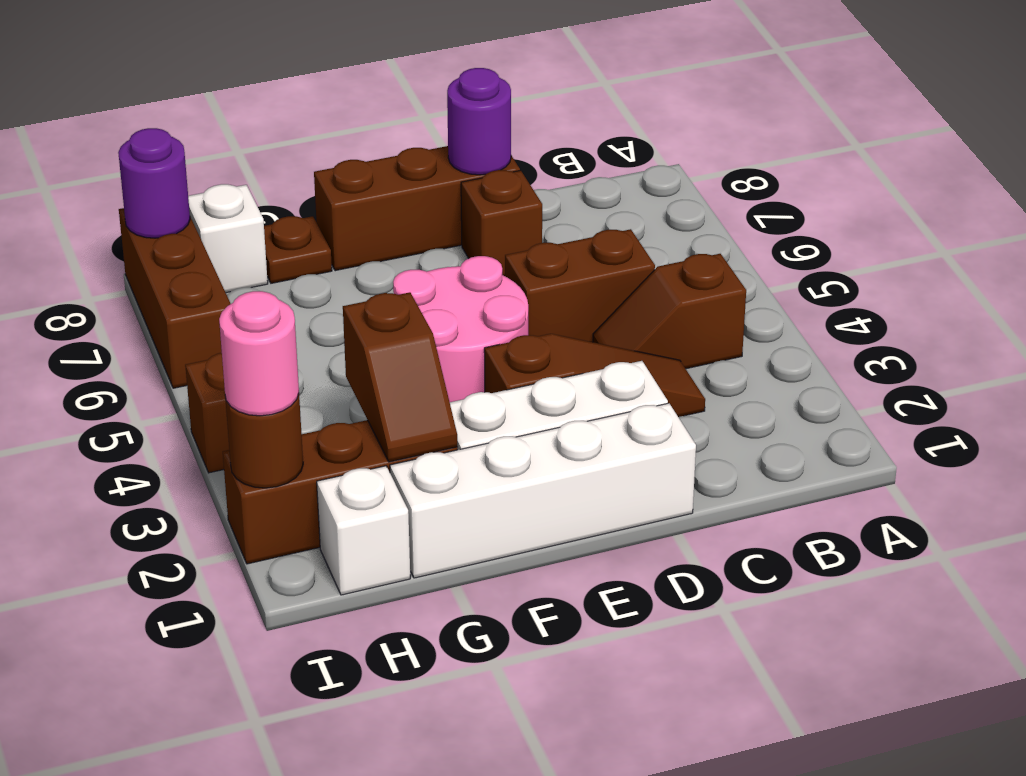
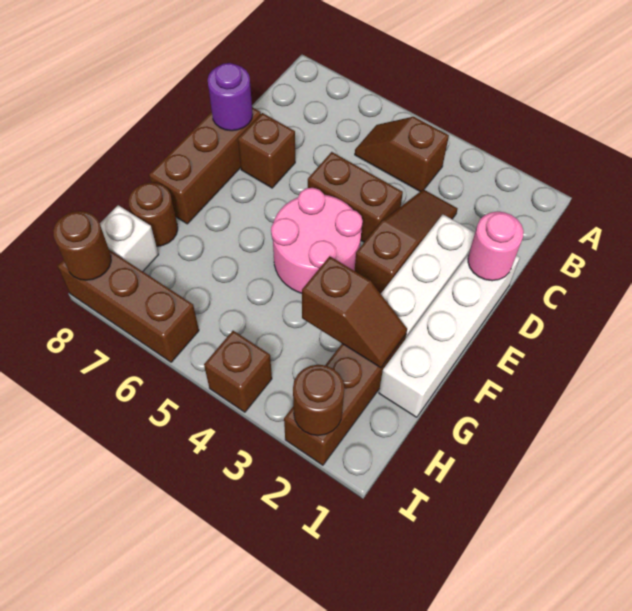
brown 1x2 slope [593,254,746,369] -> brown 1x2 slope turned to [355,117,449,192]
brown 1x2 brick [505,229,655,342] -> brown 1x2 brick turned to [308,152,403,242]
brown 1x1 plate [264,216,332,283] -> brown 1x1 round brick [129,182,178,246]
white 1x1 brick [317,466,410,595] -> none
pink 1x1 round brick [219,291,299,416] -> pink 1x1 round brick moved to [468,211,524,281]
purple 1x1 round brick [118,128,190,238] -> brown 1x1 round brick [53,211,111,280]

